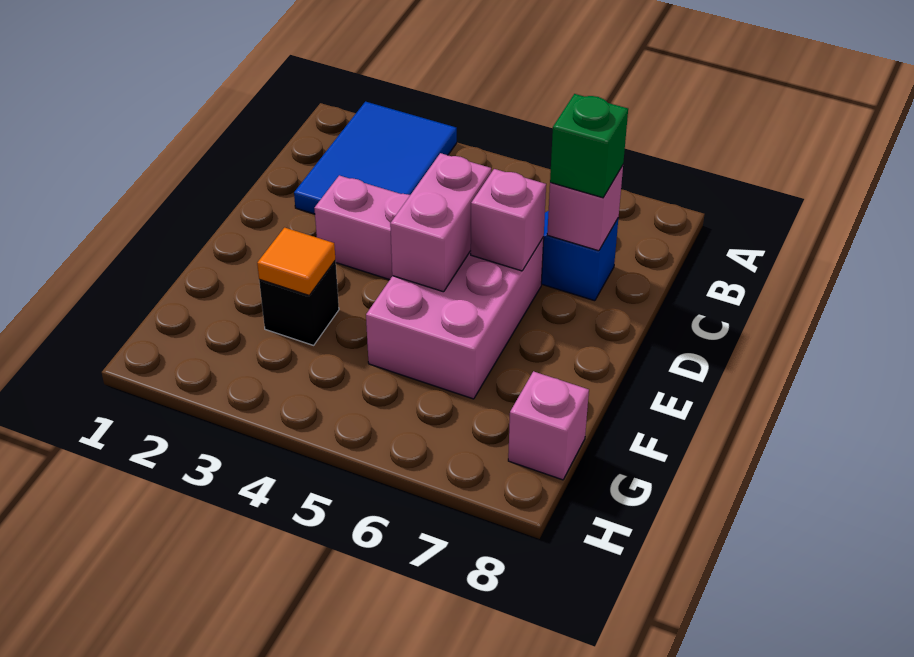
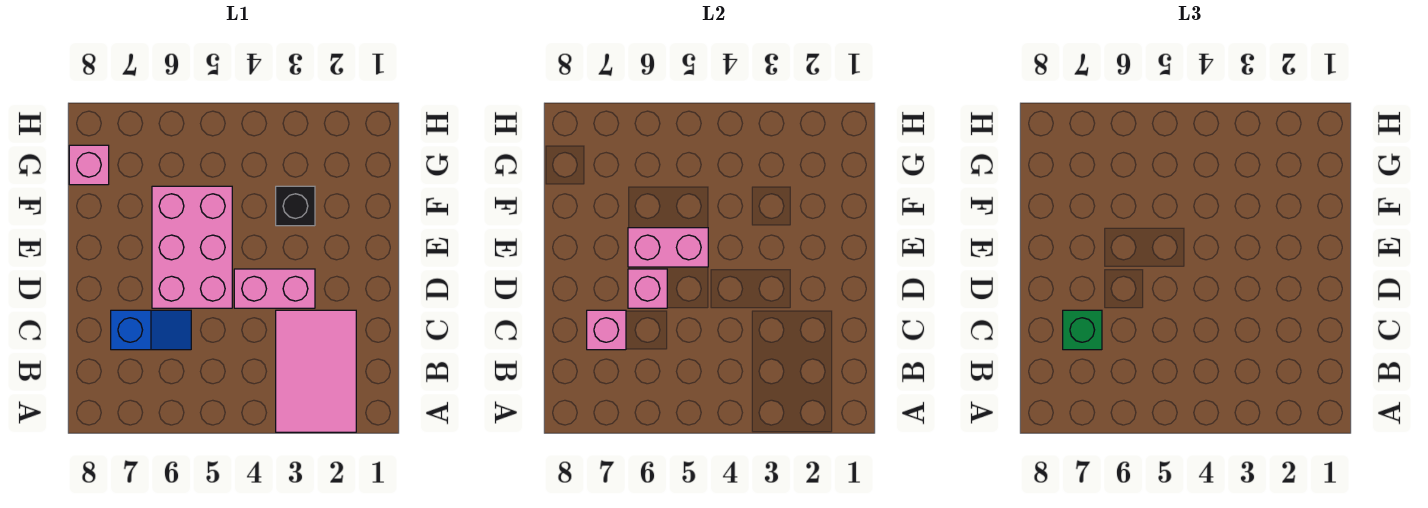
blue 2x3 tile [294,102,457,214] -> pink 2x3 tile [276,310,356,432]
pink 1x2 brick [390,153,491,292] -> pink 1x2 brick turned to [628,228,708,267]
orange 1x1 tile [257,228,335,295] -> none

